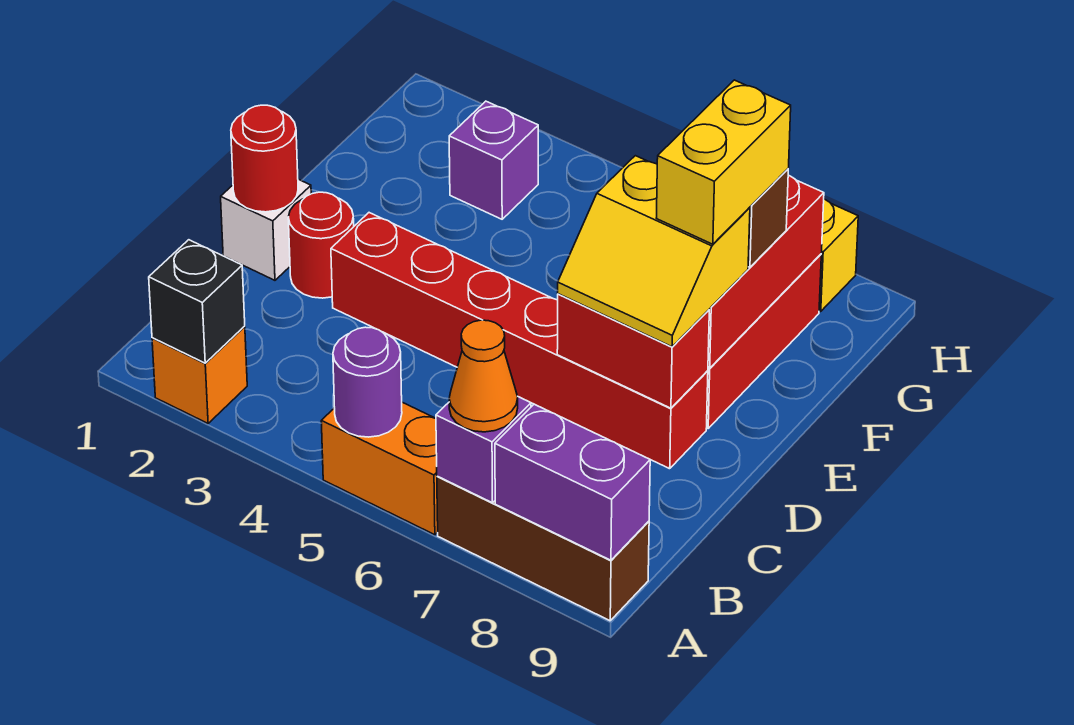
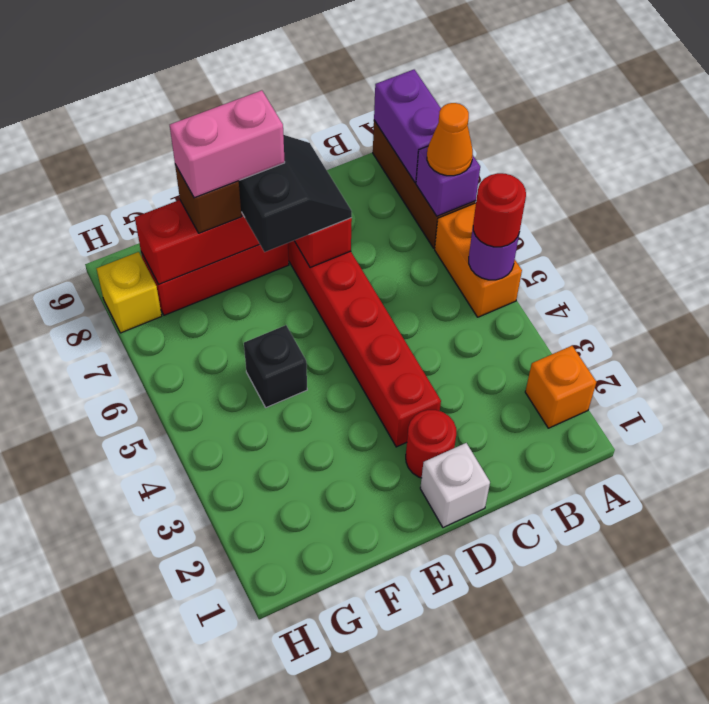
black 1x1 brick [149,240,245,363] -> black 1x1 brick moved to [244,325,307,408]
red 1x1 round brick [231,105,298,212] -> red 1x1 round brick moved to [473,173,526,247]
yellow 2x2 slope [558,156,750,347] -> black 2x2 slope [239,135,352,252]
yellow 1x2 brick [657,80,791,244] -> pink 1x2 brick [170,90,285,198]
purple 1x1 brick [449,101,538,219] -> none

